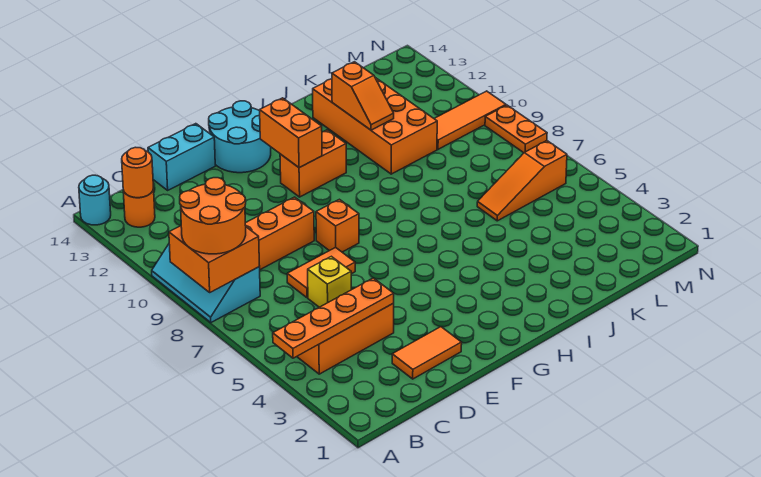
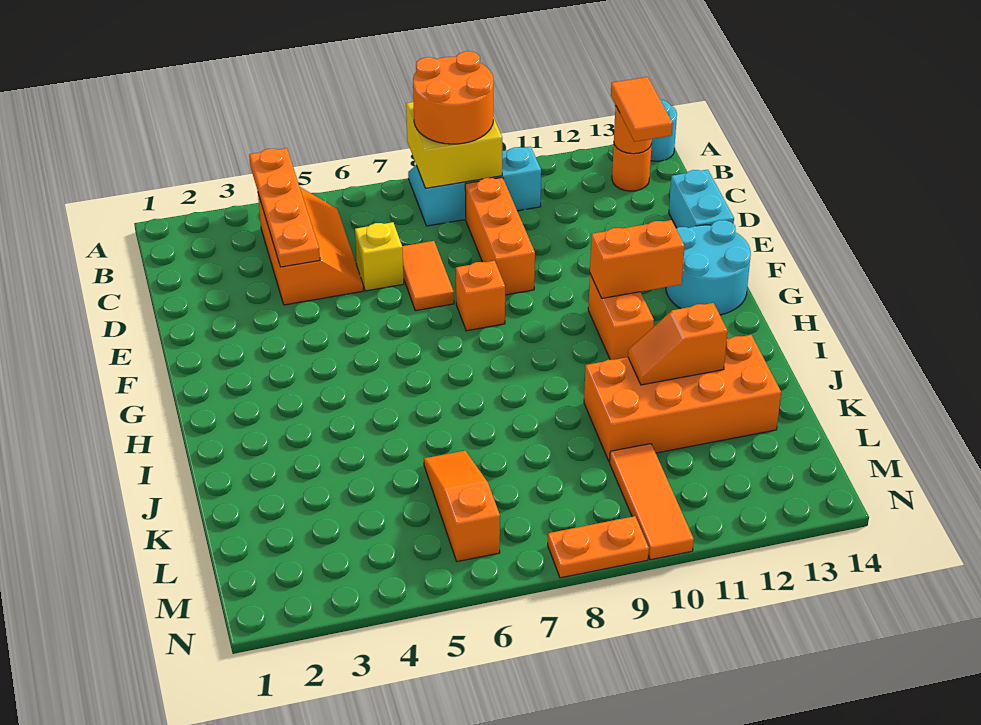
orange 2x2 brick [169,226,259,292] -> yellow 2x2 brick [406,102,502,188]
orange 1x2 tile [392,327,462,379] -> orange 1x2 tile moved to [611,77,673,142]

